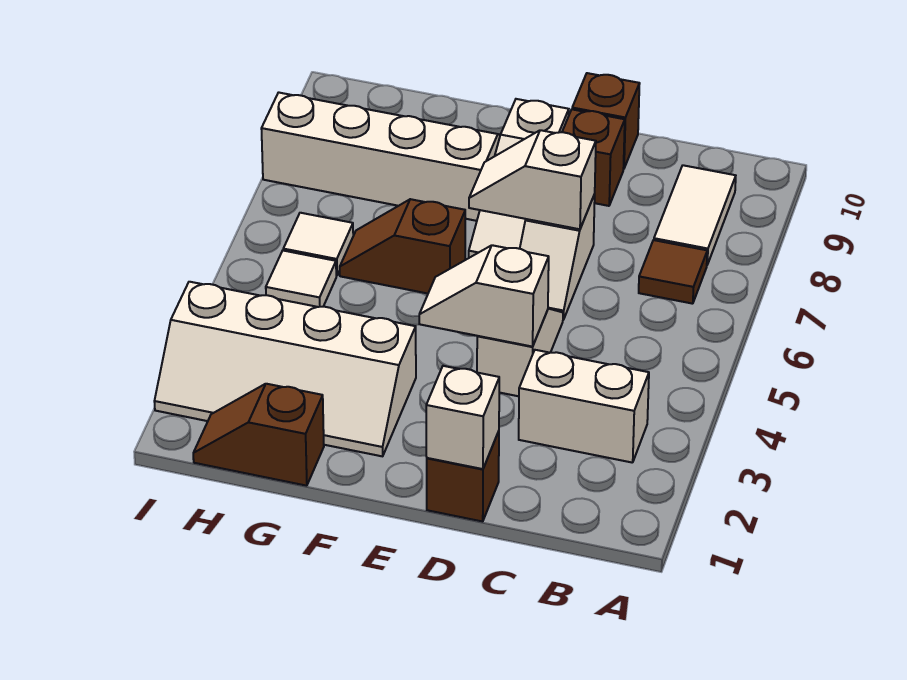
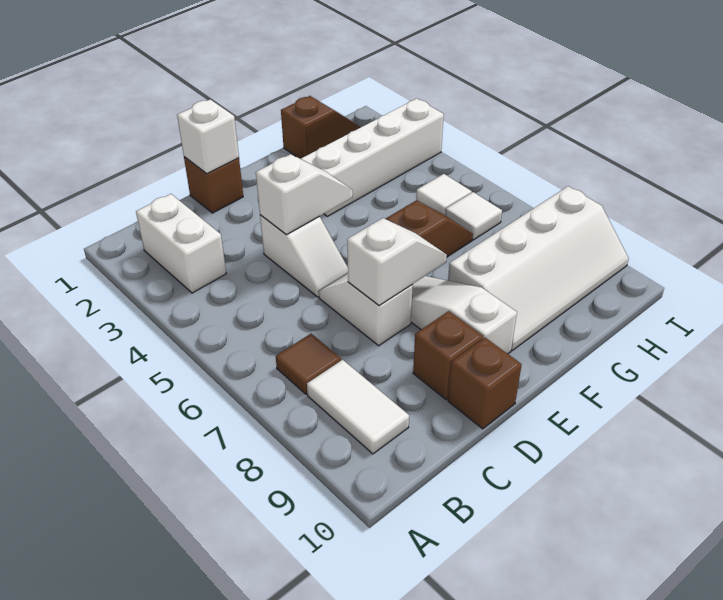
white 1x2 brick [519,350,649,463] -> white 1x2 brick turned to [136,194,226,293]

